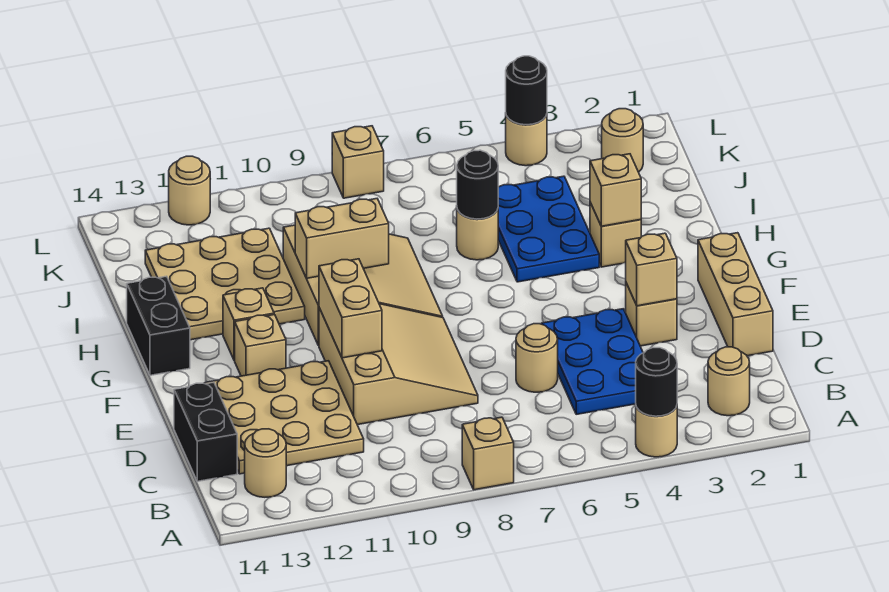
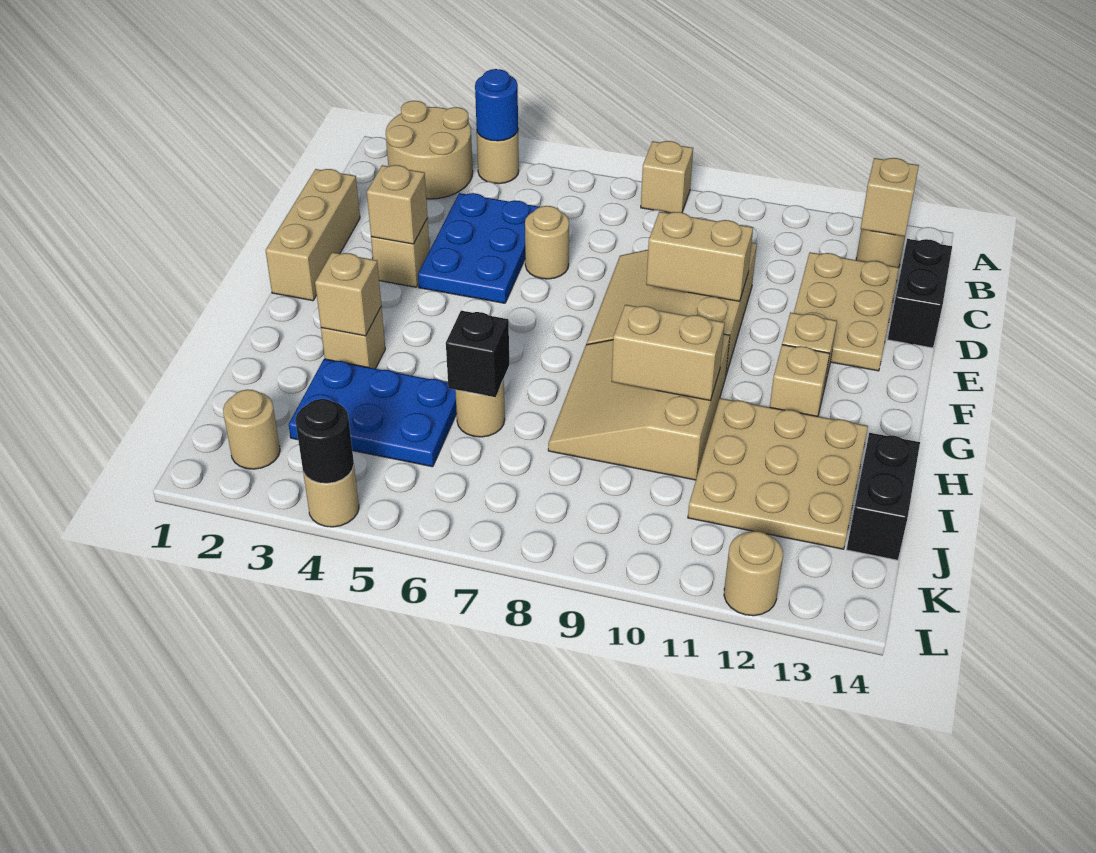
black 1x1 round brick [636,348,677,416] -> blue 1x1 round brick [475,69,518,141]
tan 1x1 round brick [708,347,750,416] -> tan 2x2 round brick [386,101,473,199]
tan 3x3 plate [204,361,364,474] -> tan 2x3 plate [794,252,899,371]
tan 1x2 brick [319,259,382,358] -> tan 1x2 brick turned to [646,212,753,301]
black 1x2 brick [127,276,190,375] -> black 1x2 brick moved to [847,433,920,560]
blue 2x3 plate [498,176,599,282] -> blue 2x3 plate turned to [289,359,457,467]
black 1x1 round brick [457,150,498,219] -> black 1x1 brick [446,311,509,397]
tan 1x1 brick [332,126,384,198] -> tan 1x1 brick moved to [861,158,919,236]

